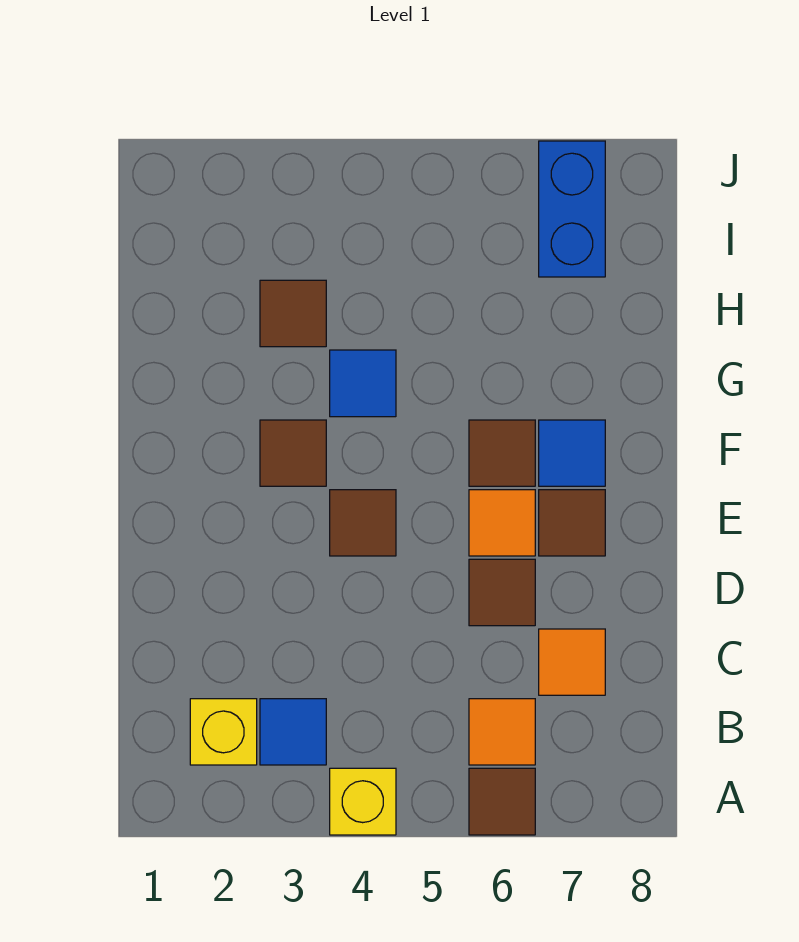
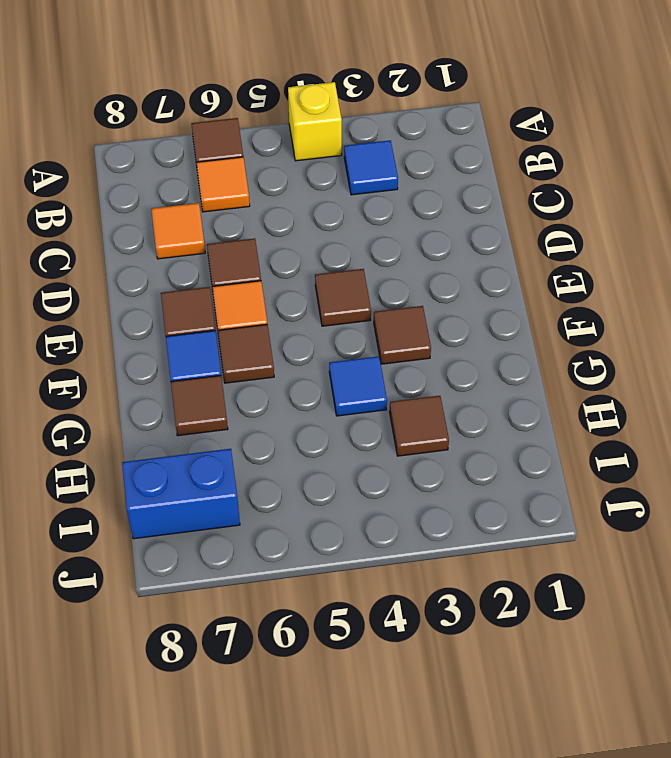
yellow 1x1 brick [190,699,257,765] -> none
none -> brown 1x1 tile [171,376,228,436]
blue 1x2 brick [539,141,605,277] -> blue 1x2 brick turned to [122,449,240,539]

